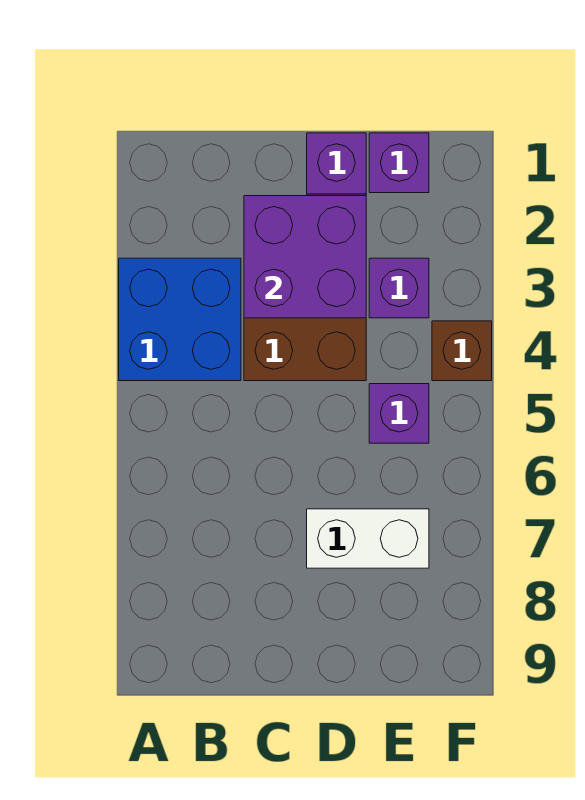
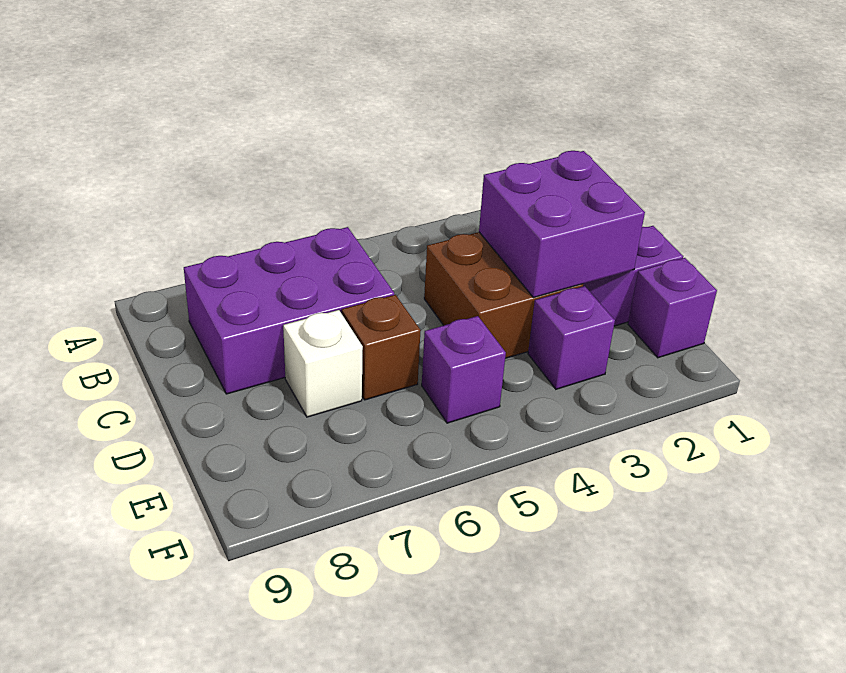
blue 2x2 brick [119,258,241,381] -> none
none -> purple 2x3 brick [184,227,394,394]
white 1x2 brick [307,509,429,568] -> white 1x1 brick [283,310,363,417]
brown 1x1 brick [432,321,492,381] -> brown 1x1 brick moved to [342,295,421,400]

